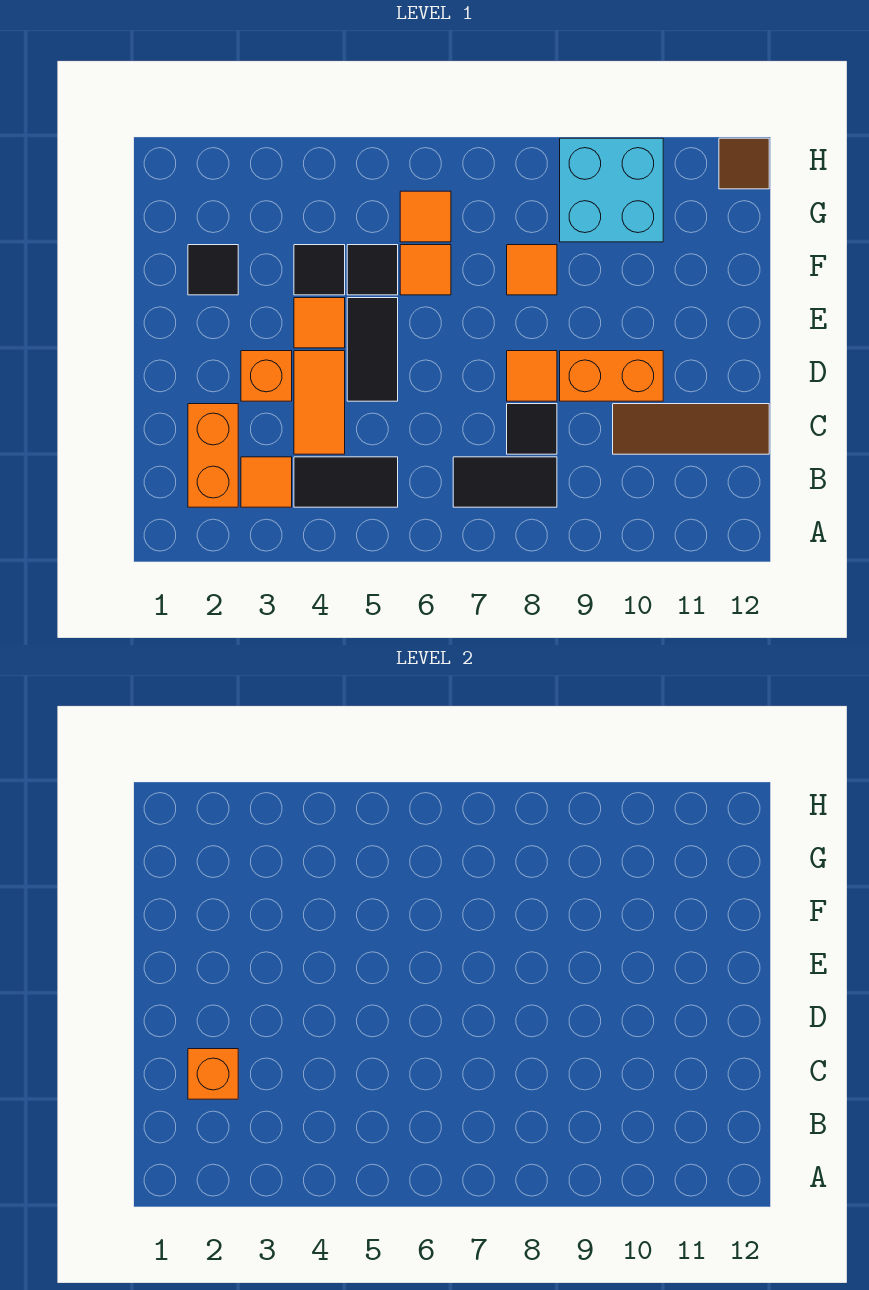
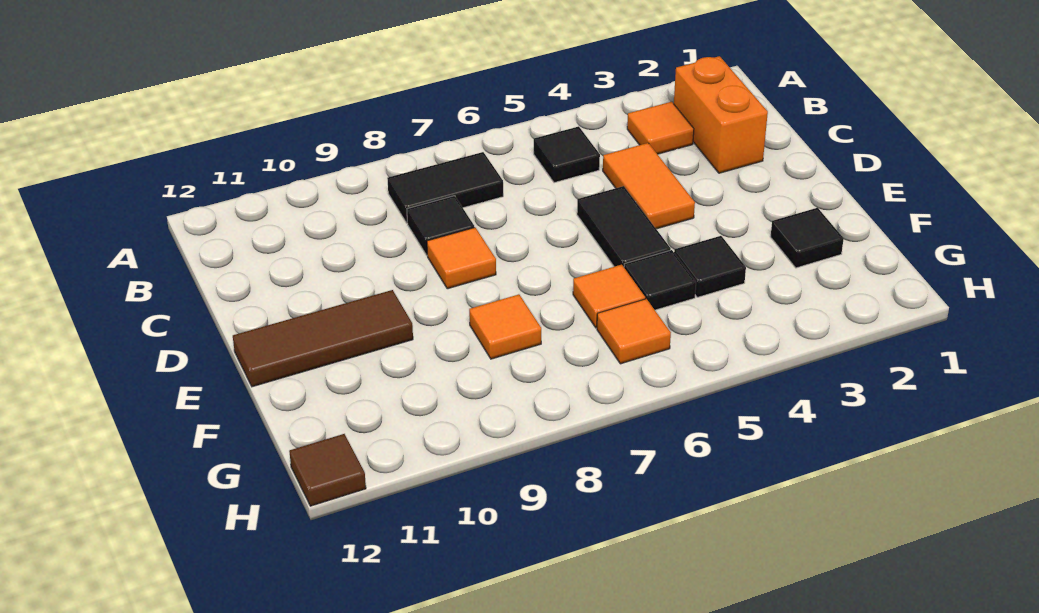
black 1x2 tile [294,457,398,507] -> black 1x1 tile [534,126,600,183]
orange 1x1 brick [188,1049,238,1099] -> none
brown 1x3 tile [613,404,769,454] -> brown 1x3 tile moved to [233,290,413,387]
orange 1x1 brick [241,351,292,401] -> none
orange 1x2 brick [560,351,663,401] -> none
orange 1x1 tile [294,298,345,348] -> none
cyan 2x2 brick [560,138,663,242] -> none

